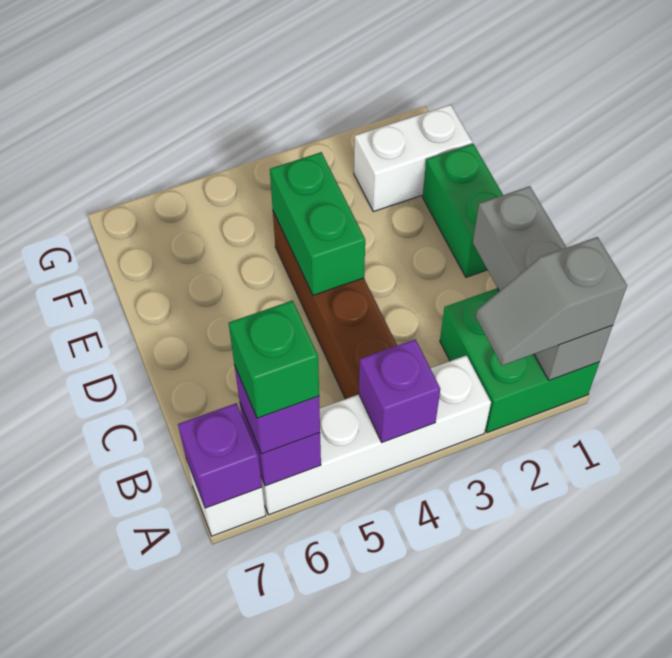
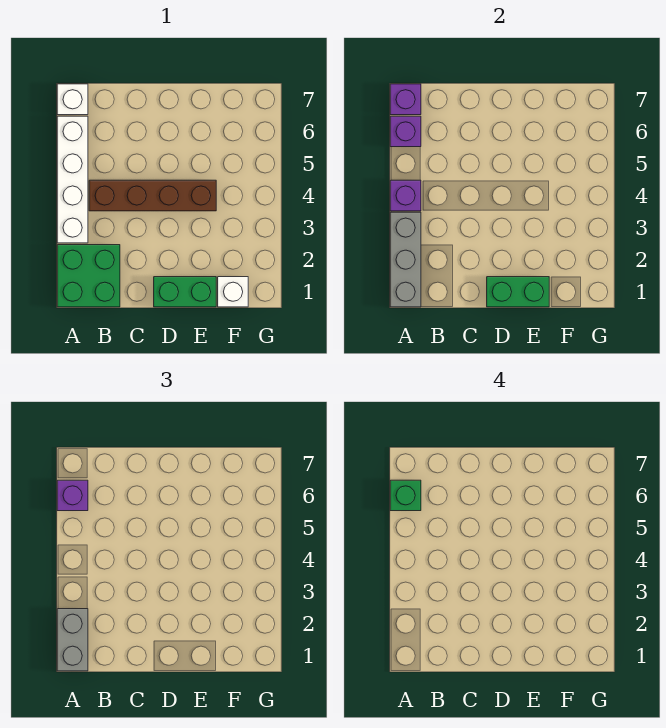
grey 1x3 brick [473,186,613,380] -> grey 1x3 brick turned to [390,212,421,307]
grey 1x2 slope [476,237,627,366] -> grey 1x2 brick [57,609,88,671]
green 1x2 brick [270,152,365,295] -> green 1x2 brick moved to [487,277,549,307]
white 1x2 brick [354,105,472,212] -> white 1x1 brick [218,277,248,307]

